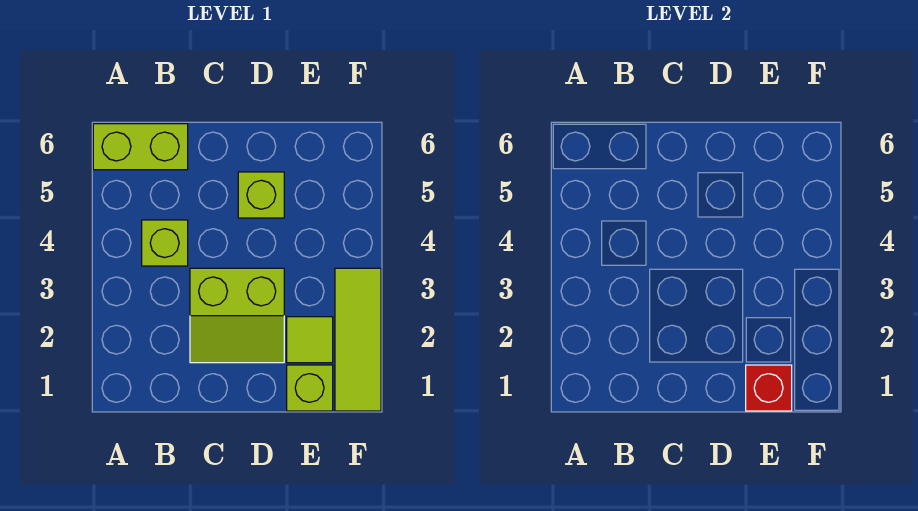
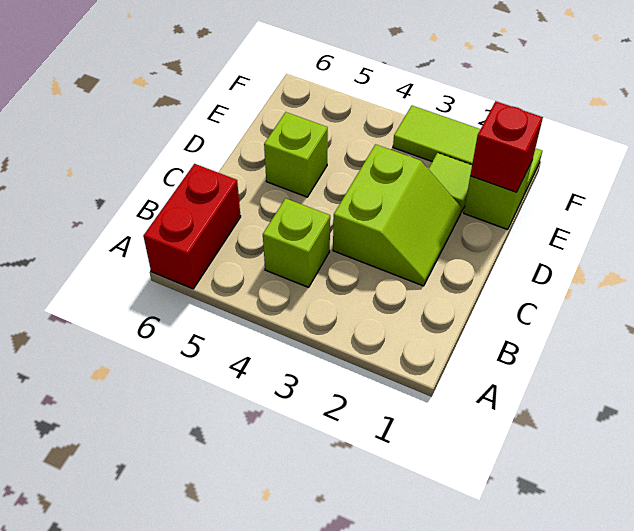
lime 1x2 brick [93,124,188,170] -> red 1x2 brick [143,164,241,289]

